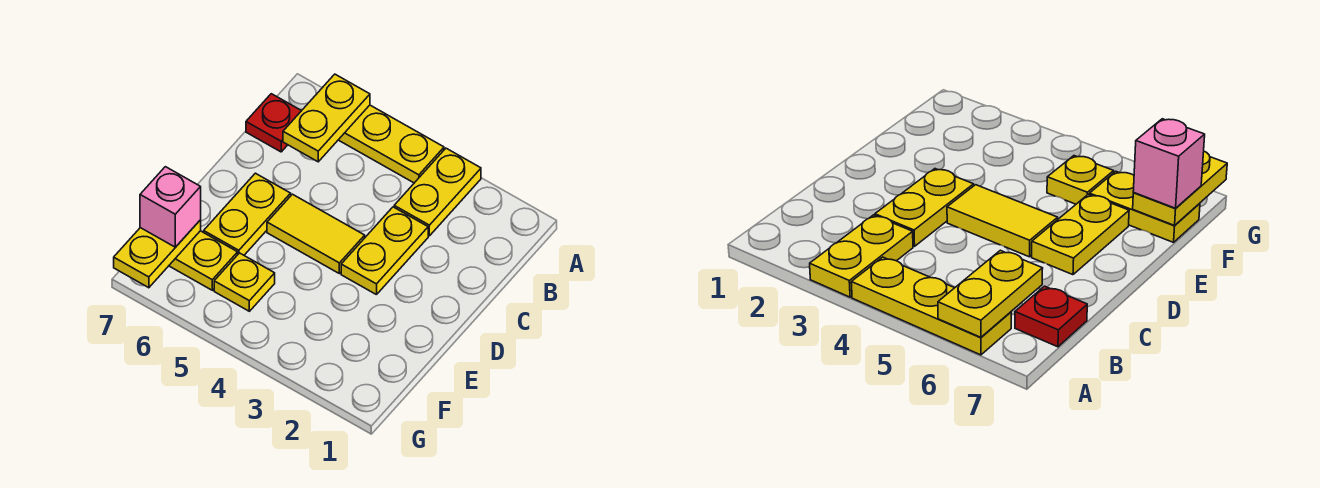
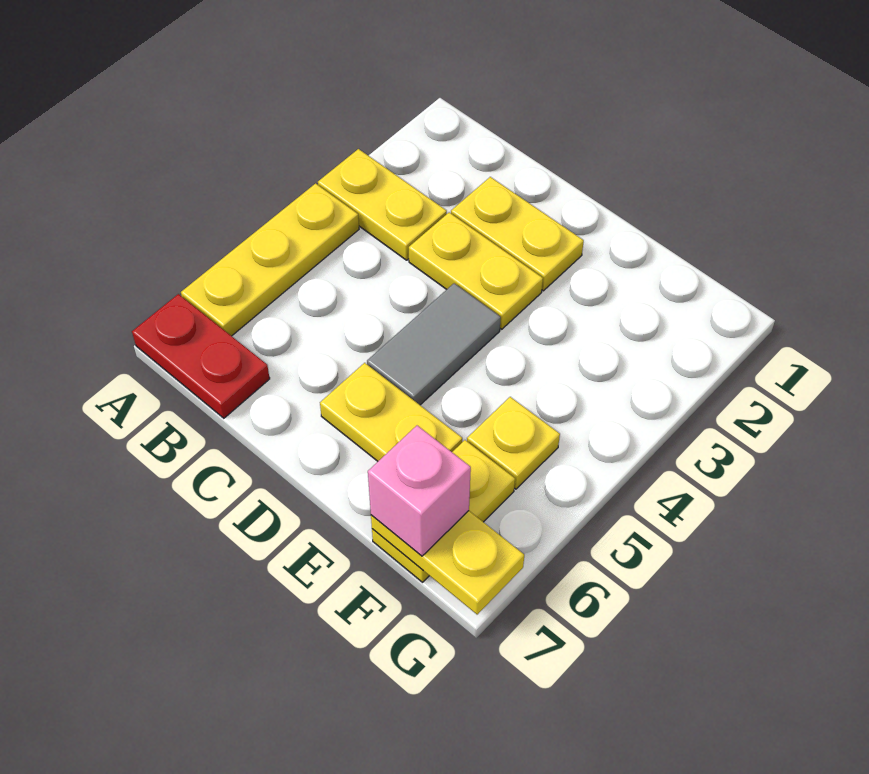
yellow 1x2 plate [283,74,370,162] -> yellow 1x2 plate moved to [451,177,584,291]
red 1x1 plate [246,94,301,152] -> red 1x2 plate [132,294,270,418]
yellow 1x2 tile [267,194,365,273] -> grey 1x2 tile [367,283,501,405]

